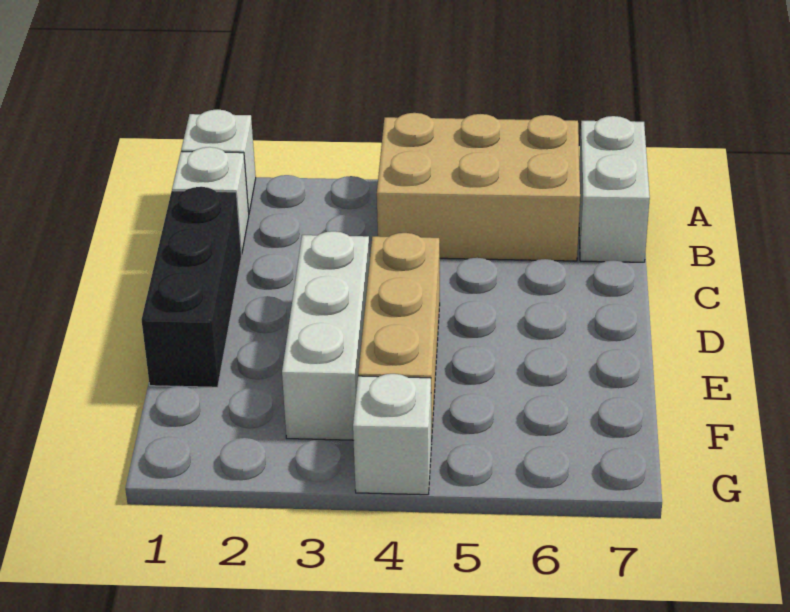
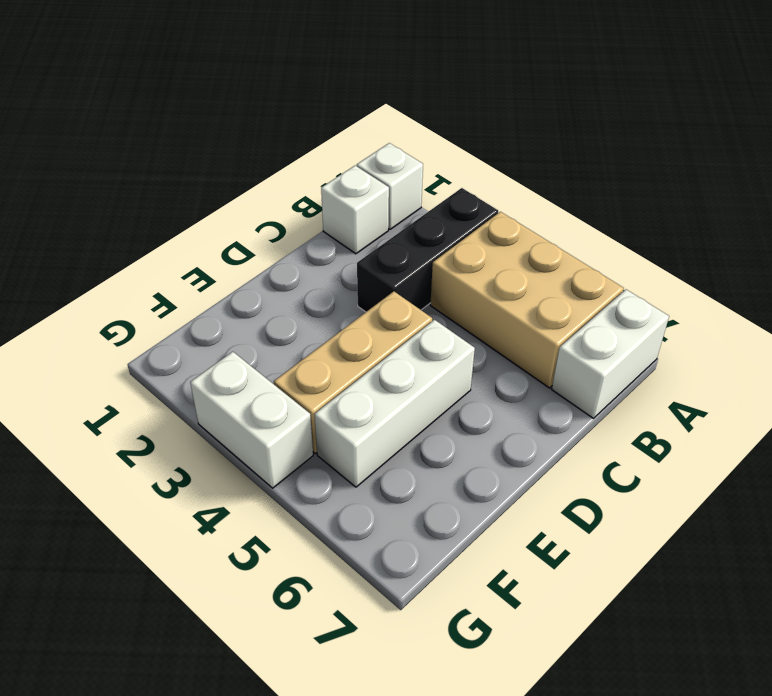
black 1x3 brick [142,187,242,387] -> black 1x3 brick moved to [357,188,498,312]
white 1x3 brick [282,231,370,440] -> white 1x3 brick moved to [314,320,475,487]
white 1x1 brick [353,374,431,495] -> white 1x2 brick [190,352,313,488]

